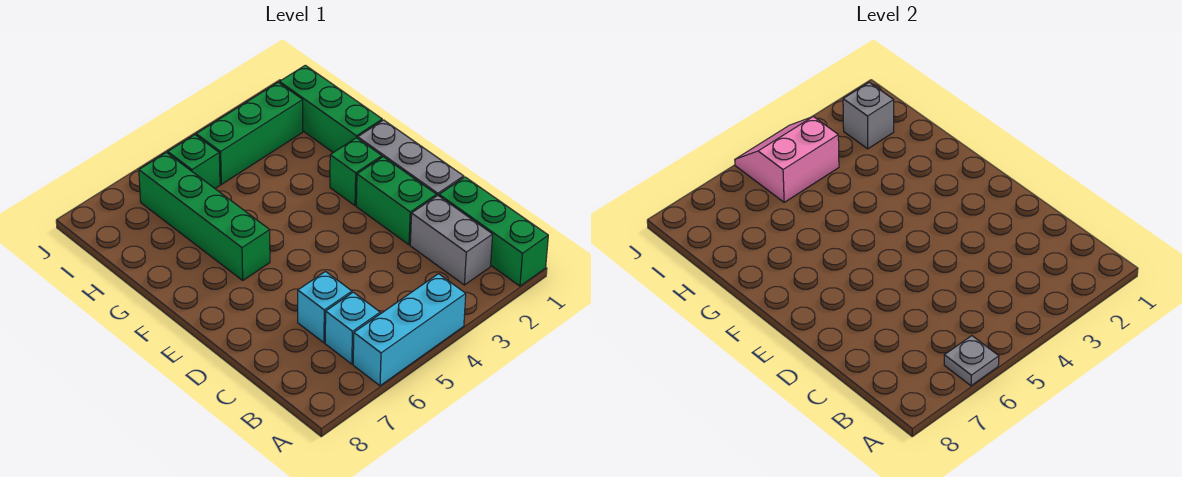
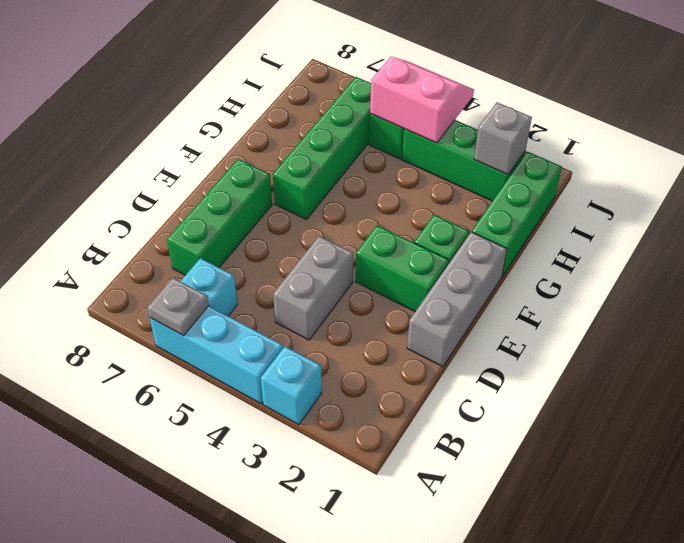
green 1x3 brick [439,177,548,286] -> green 1x3 brick moved to [167,159,272,275]
grey 1x2 brick [410,195,493,285] -> grey 1x2 brick moved to [273,236,353,340]
cyan 1x1 brick [298,271,352,343] -> cyan 1x1 brick moved to [261,346,322,424]
green 1x2 brick [356,157,436,245] -> green 1x2 brick turned to [356,225,449,311]

